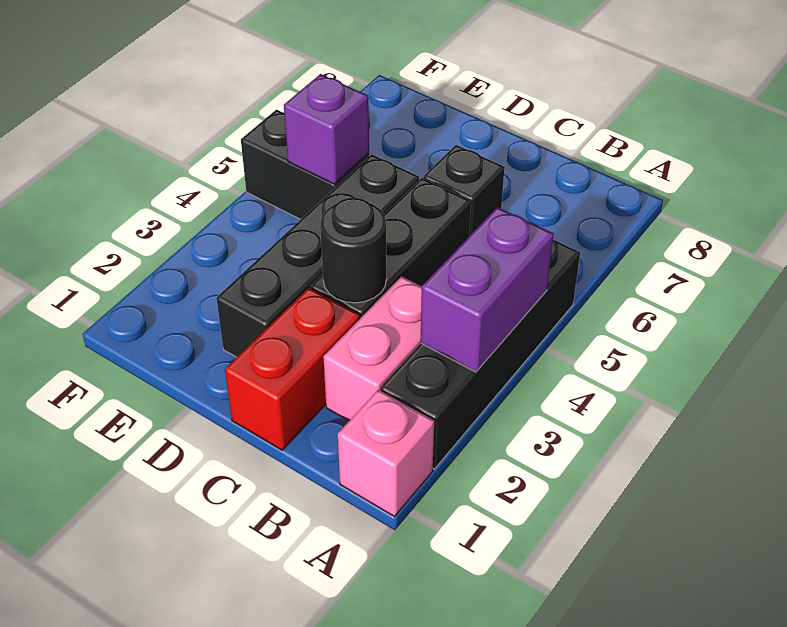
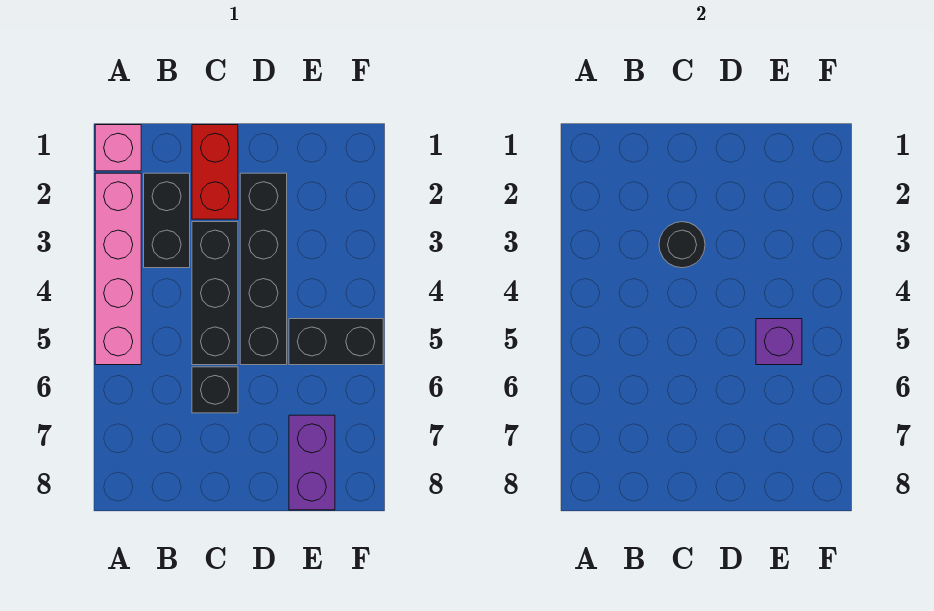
black 1x4 brick [380,240,580,469] -> pink 1x4 brick [95,173,141,365]
purple 1x2 brick [420,207,554,372] -> purple 1x2 brick moved to [289,415,335,510]
pink 1x2 brick [323,276,422,421] -> black 1x2 brick [144,173,190,268]

